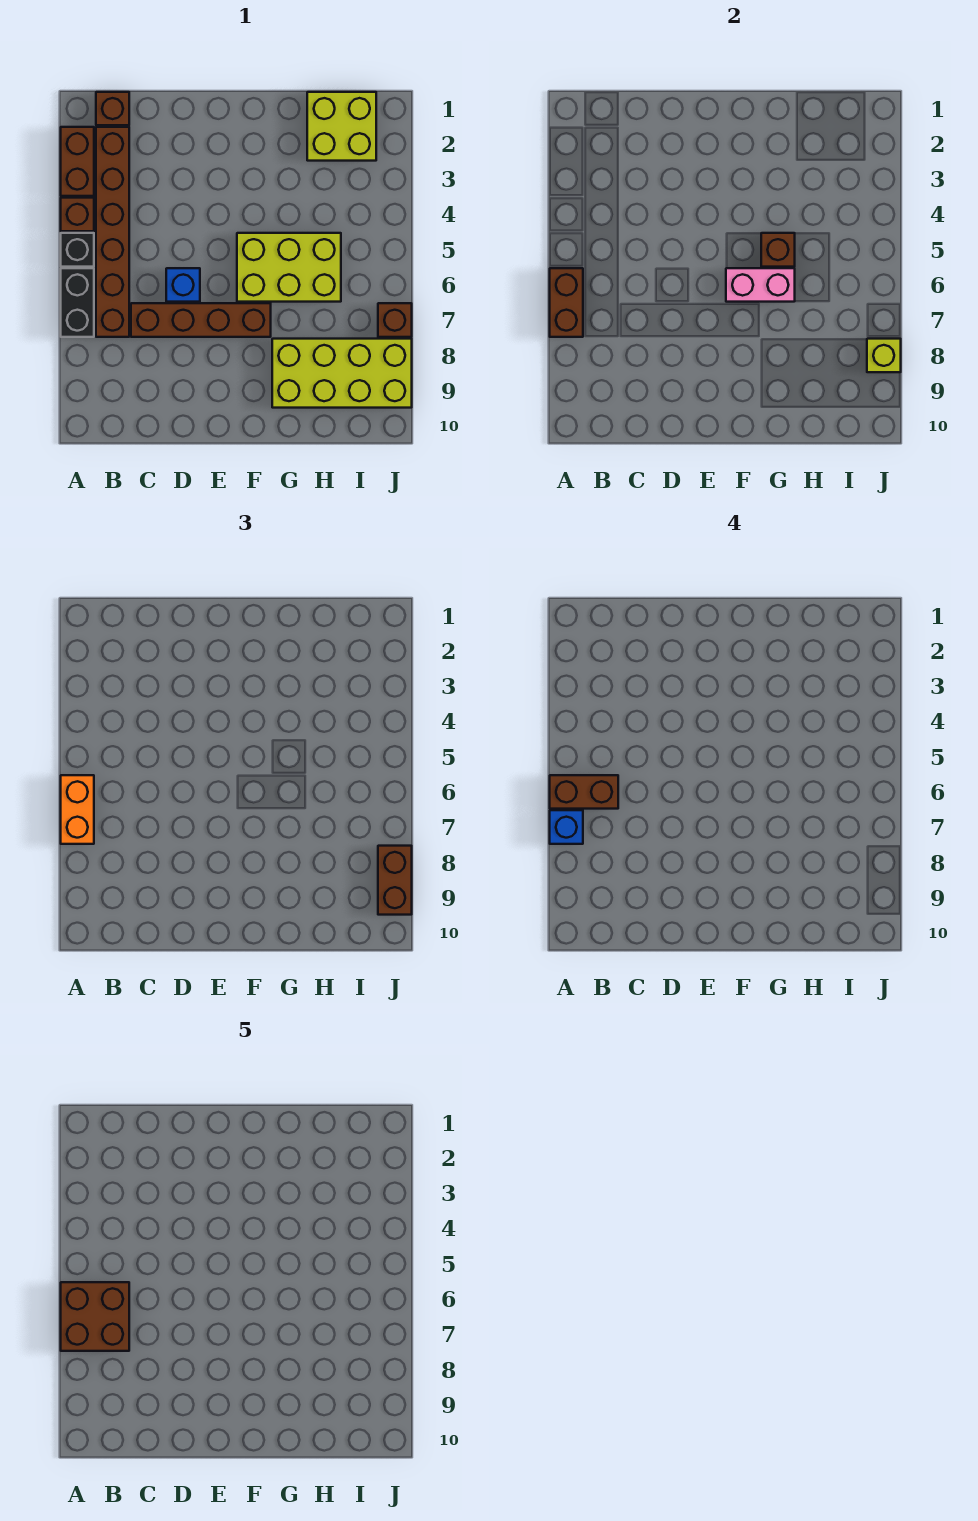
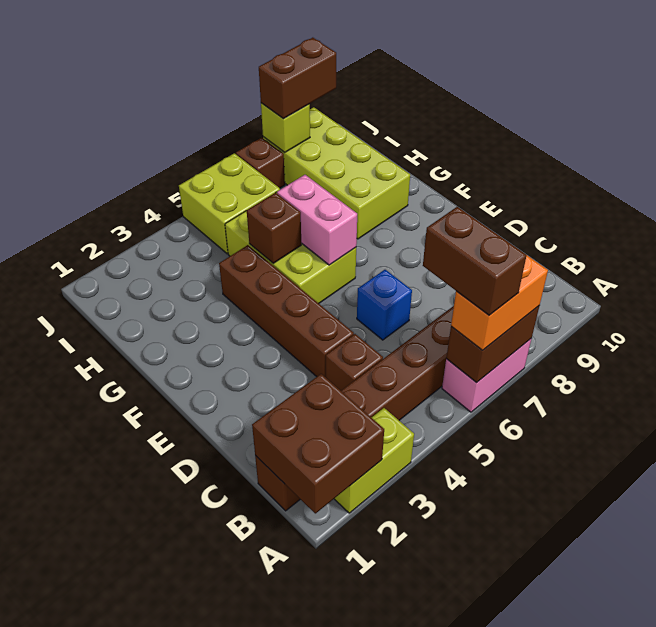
brown 1x2 brick [61,127,94,196] -> lime 1x2 brick [334,408,414,513]
brown 1x1 brick [61,198,94,231] -> brown 1x1 brick moved to [326,334,383,391]
black 1x1 brick [61,233,94,267] -> none
black 1x2 brick [61,268,94,337] -> pink 1x2 brick [442,339,531,412]
brown 2x2 brick [61,1282,129,1351] -> brown 2x2 brick moved to [252,374,384,513]
blue 1x1 brick [550,810,583,844] -> none
brown 1x4 brick [131,303,271,337] -> brown 1x4 brick moved to [219,245,354,377]
lime 2x2 brick [307,92,376,161] -> lime 2x2 brick moved to [179,153,280,254]

